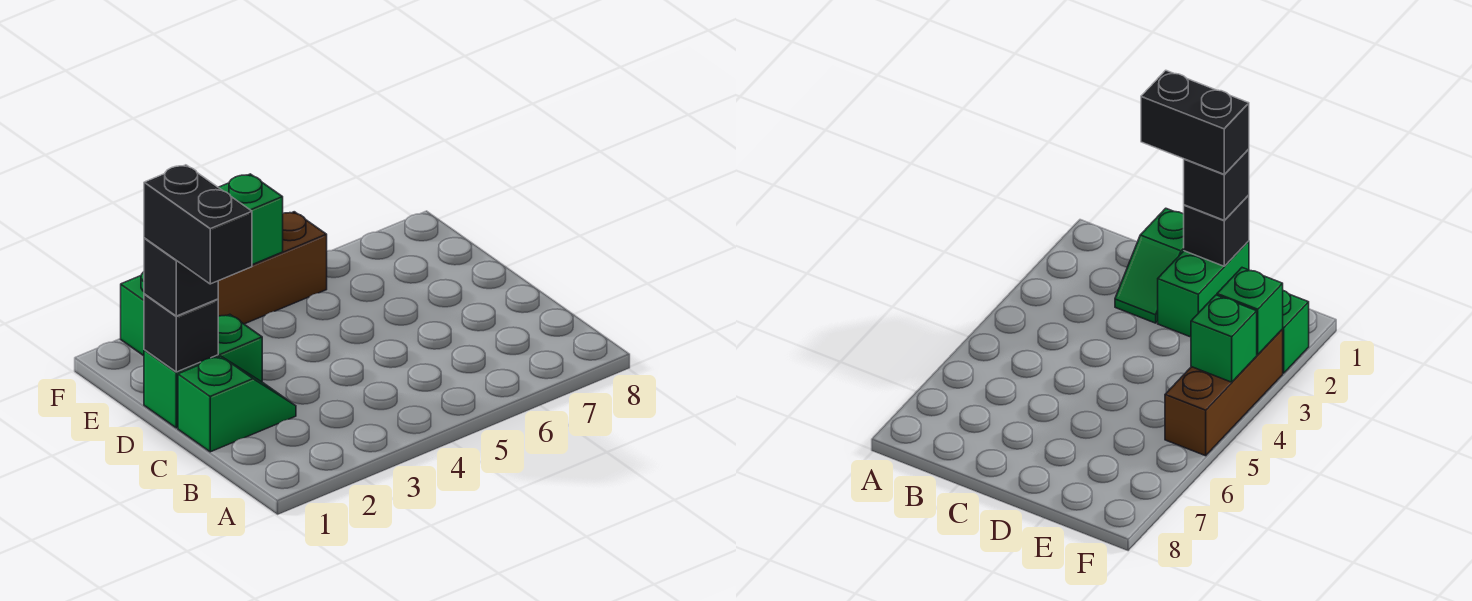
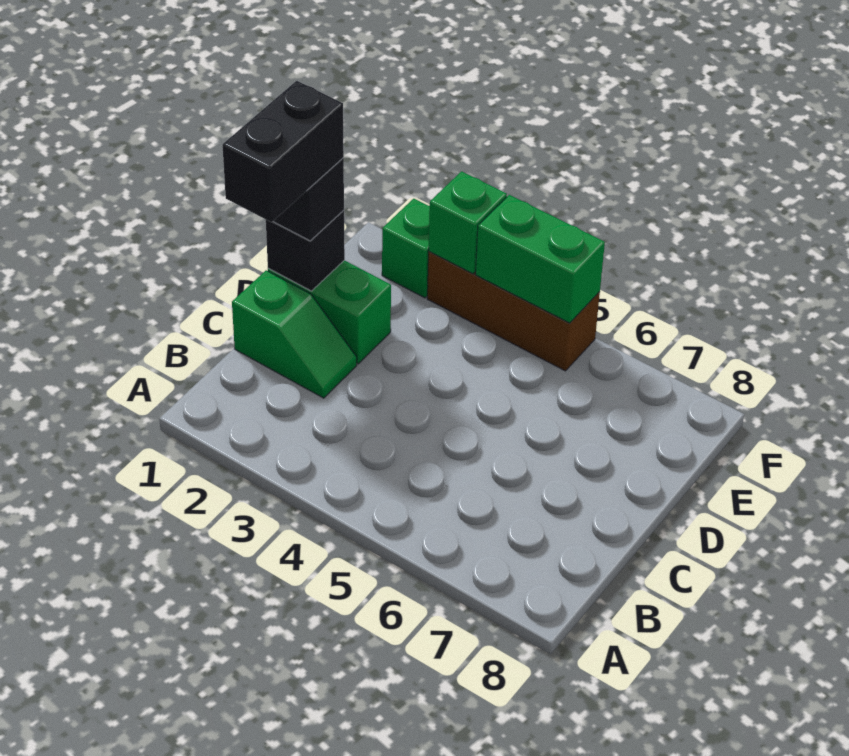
green 1x1 brick [218,174,283,265] -> green 1x2 brick [476,195,605,323]

